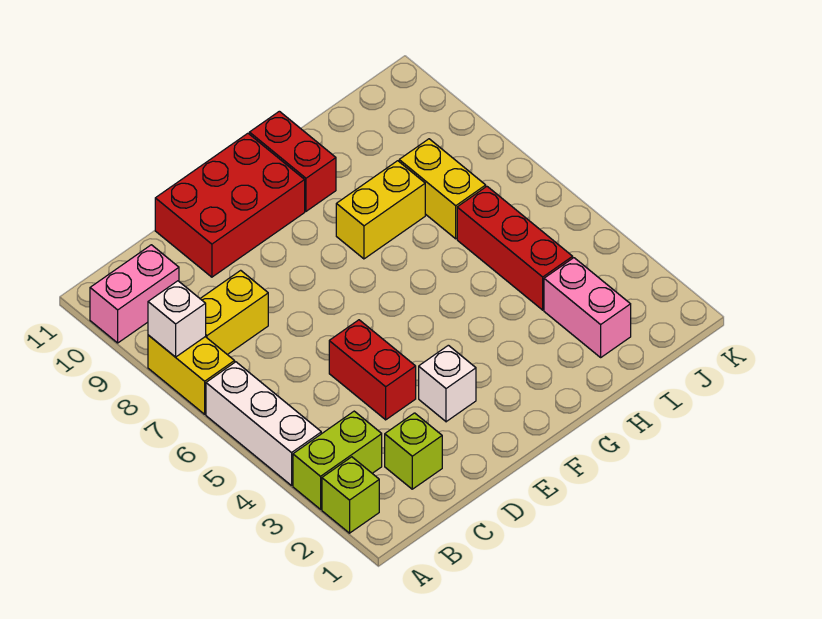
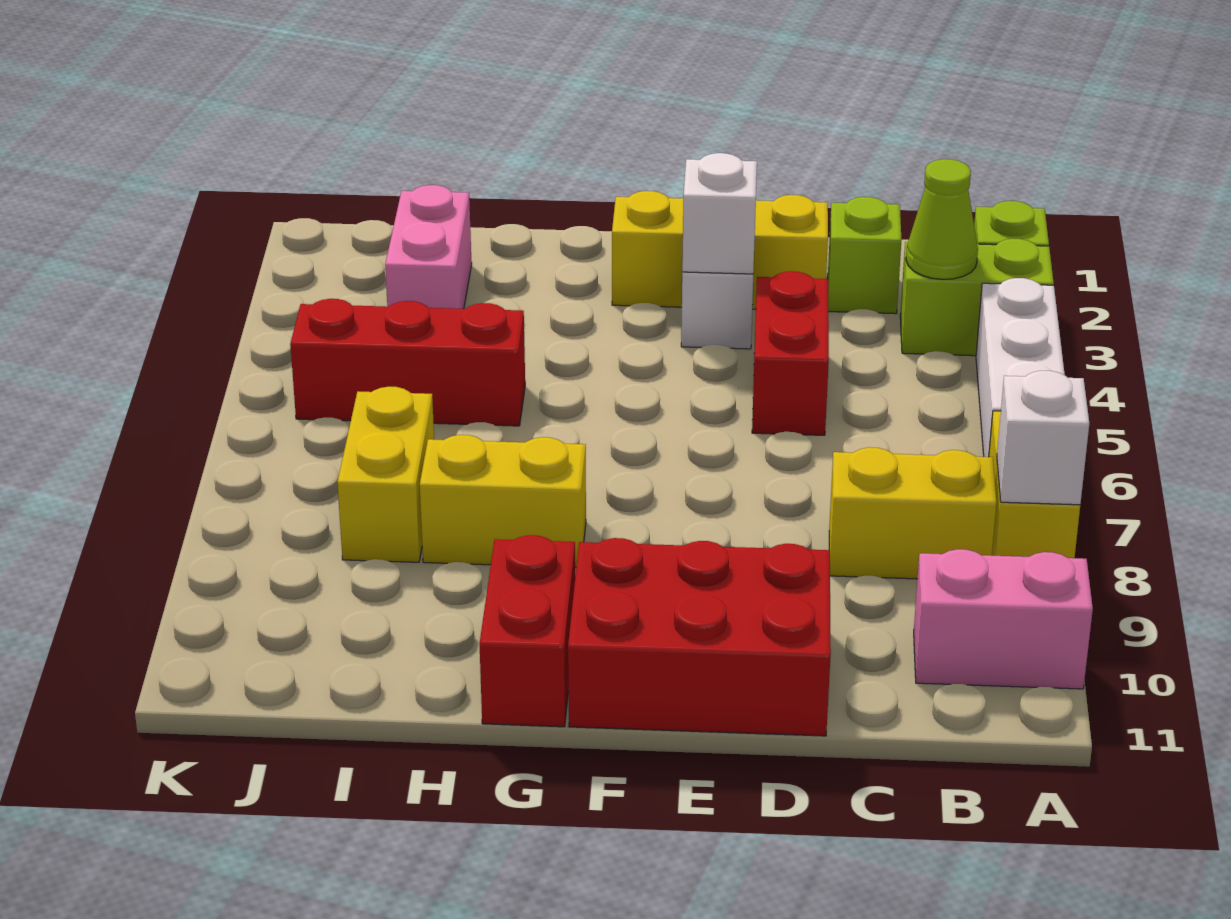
none -> lime 1x1 cone [906,159,978,279]
none -> yellow 1x3 brick [612,191,828,309]
none -> white 1x1 brick [682,153,757,274]
red 1x3 brick [457,187,573,310] -> red 1x3 brick turned to [290,299,525,426]

